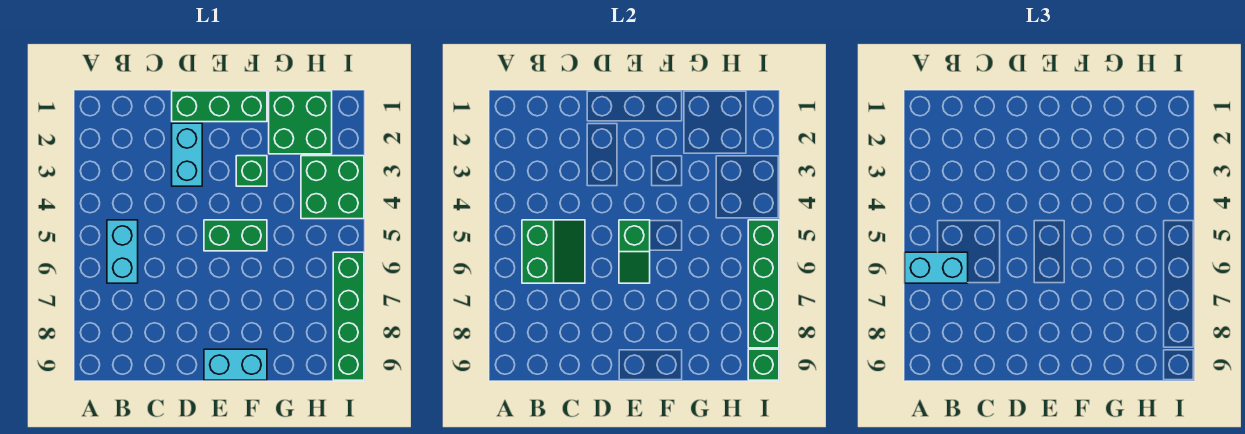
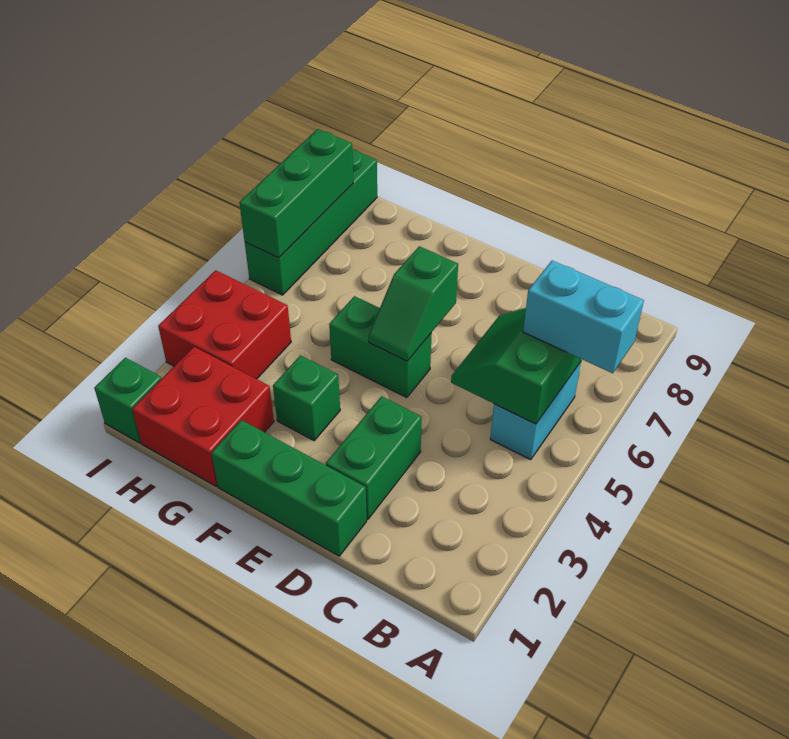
cyan 1x2 brick [172,123,202,186] -> green 1x2 brick [326,396,422,519]
green 1x2 slope [619,220,650,283] -> green 1x2 slope turned to [369,246,458,361]
cyan 1x2 brick [204,349,267,380] -> none
green 2x2 brick [269,91,332,154] -> red 2x2 brick [132,347,274,486]
green 2x2 brick [301,156,364,219] -> red 2x2 brick [158,270,291,379]
green 1x4 brick [748,220,779,348] -> green 1x3 brick [239,129,353,258]
green 1x1 brick [748,349,779,380] -> green 1x1 brick moved to [94,358,161,443]

